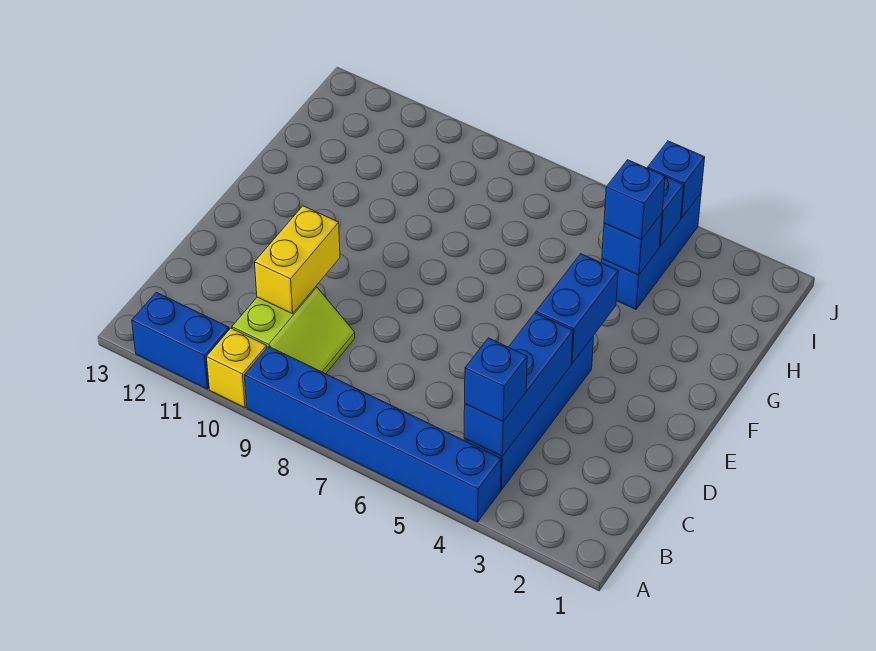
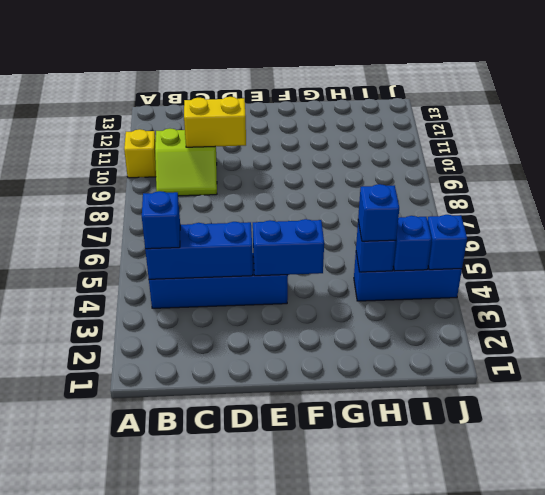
blue 1x6 brick [244,346,501,522] -> none
blue 1x2 brick [132,292,229,389] -> none

